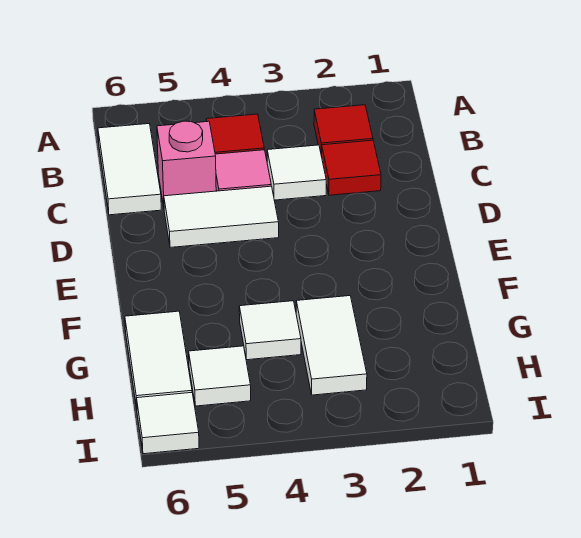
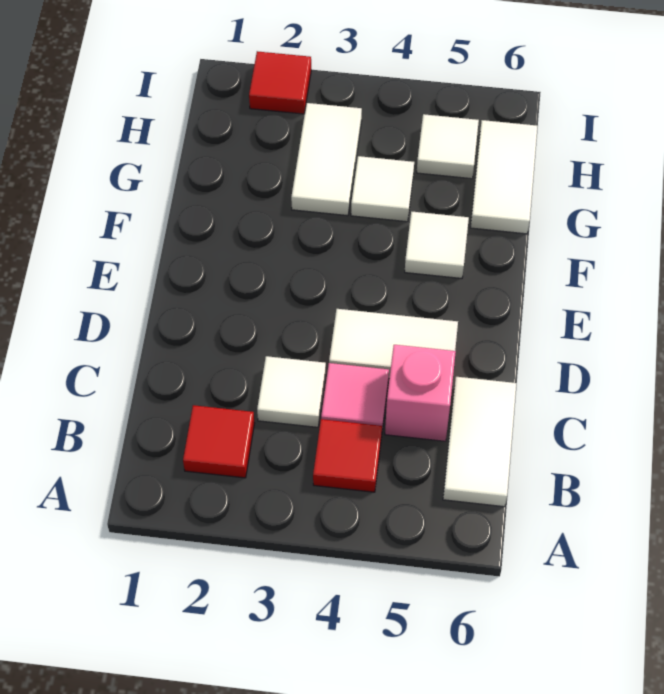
red 1x1 tile [322,140,381,195] -> red 1x1 tile moved to [249,51,311,114]
white 1x1 tile [137,393,199,454] -> white 1x1 tile moved to [405,212,469,278]

